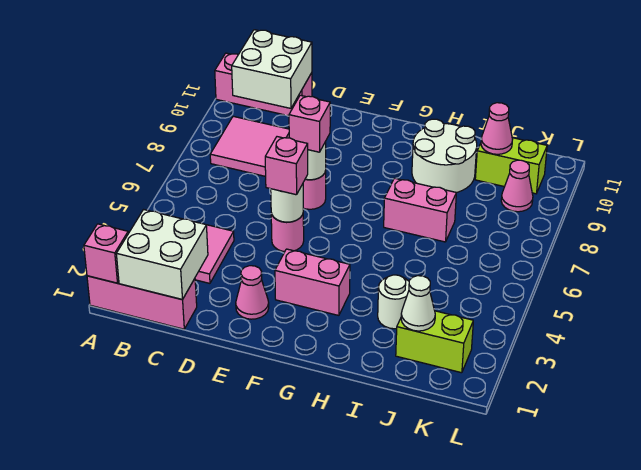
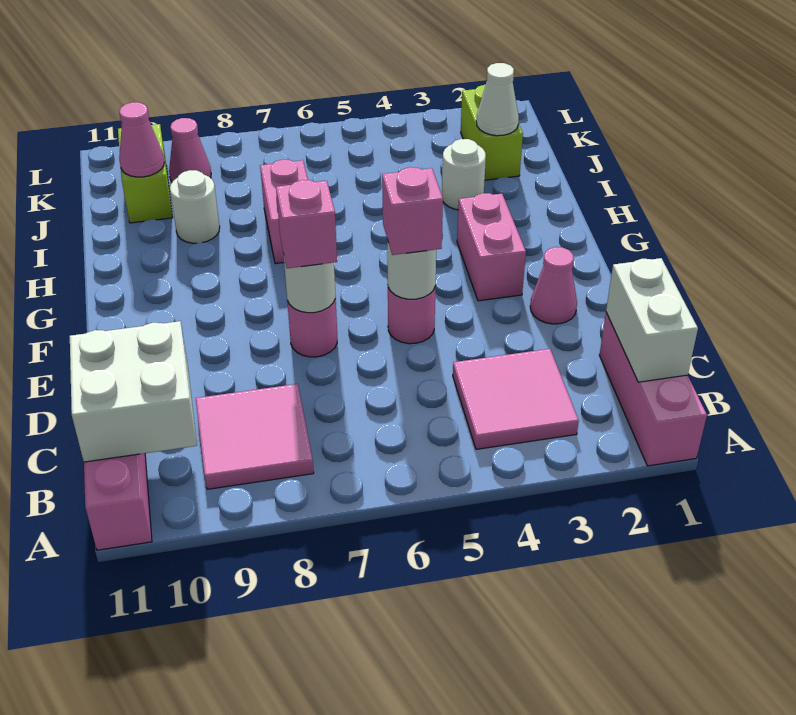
pink 1x1 brick [84,224,128,283] -> none
white 2x2 brick [116,210,208,300] -> white 1x2 brick [606,258,698,382]
white 2x2 round brick [412,119,477,193] -> white 1x1 round brick [170,170,220,243]

